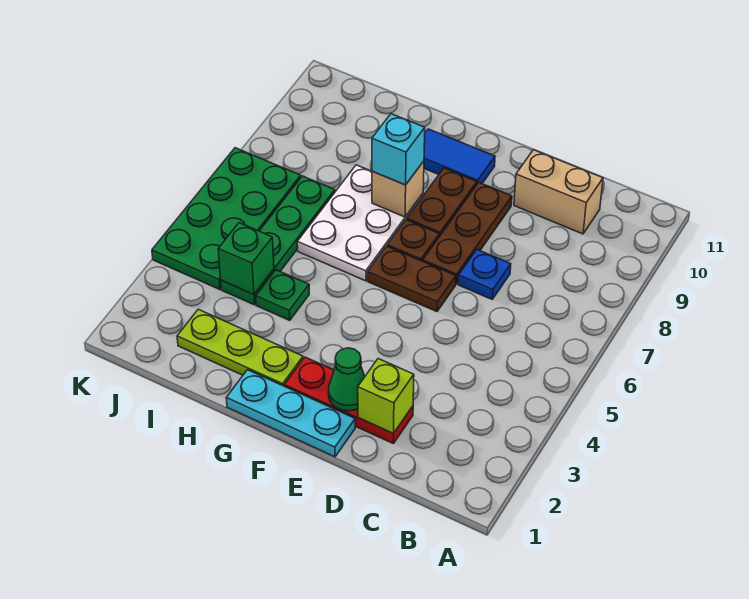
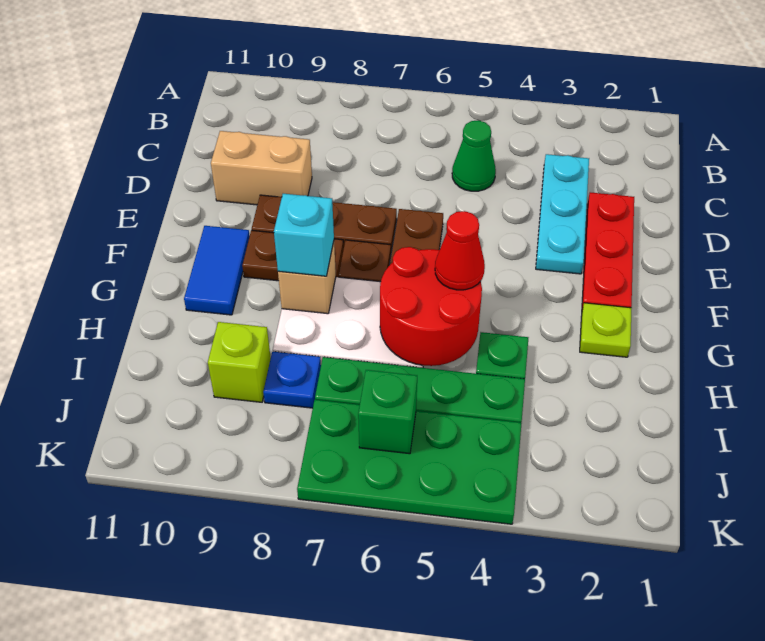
tan 1x2 brick [514,150,603,234] -> tan 1x2 brick turned to [211,131,312,205]
lime 1x1 brick [358,359,414,434] -> lime 1x1 brick moved to [208,322,271,402]
blue 1x1 plate [458,250,511,299] -> blue 1x1 plate moved to [263,352,321,408]
cyan 1x3 plate [226,370,355,457] -> cyan 1x3 plate moved to [536,154,589,274]
green 1x1 cone [328,348,365,411] -> green 1x1 cone moved to [452,120,496,191]
lime 1x3 plate [177,309,303,386] -> lime 1x1 plate [580,303,632,357]
none -> red 2x2 round brick [380,247,482,366]
none -> red 1x1 cone [435,211,485,290]
green 1x1 brick [218,223,274,295] -> green 1x1 brick moved to [358,370,417,454]

